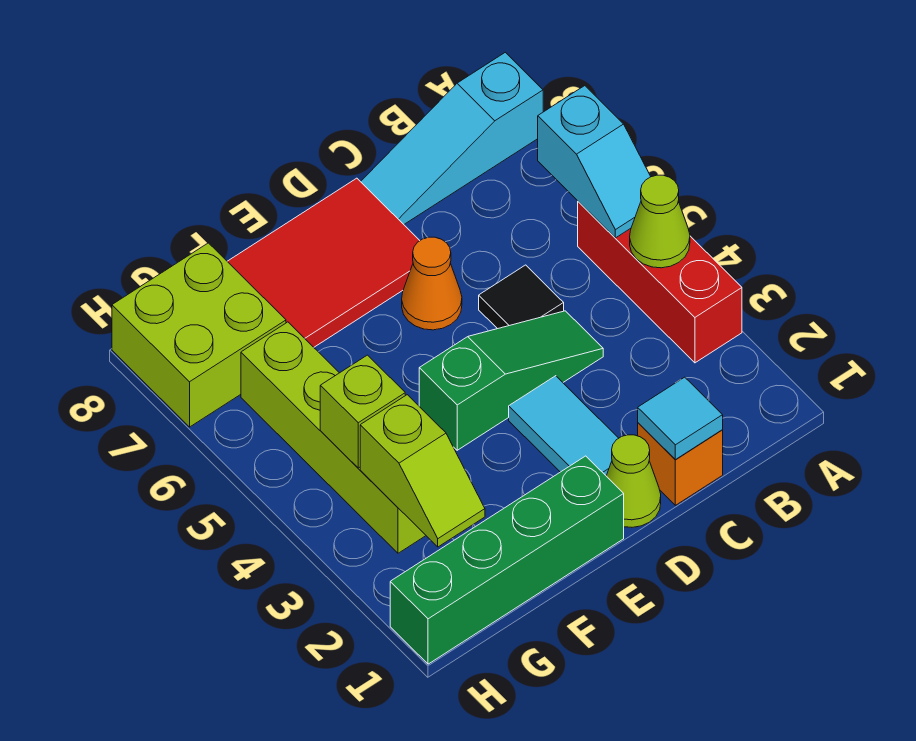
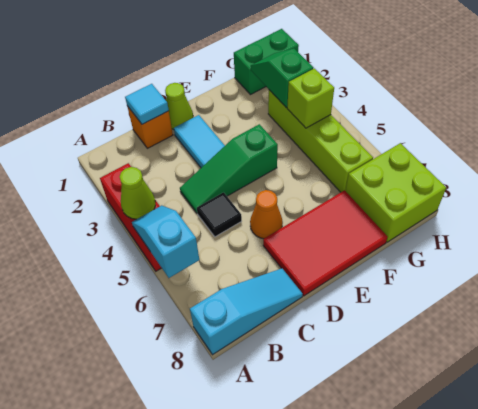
green 1x4 brick [390,456,624,664] -> green 1x2 brick [234,29,299,95]
lime 1x2 slope [360,395,485,547] -> green 1x2 slope [251,49,313,108]

